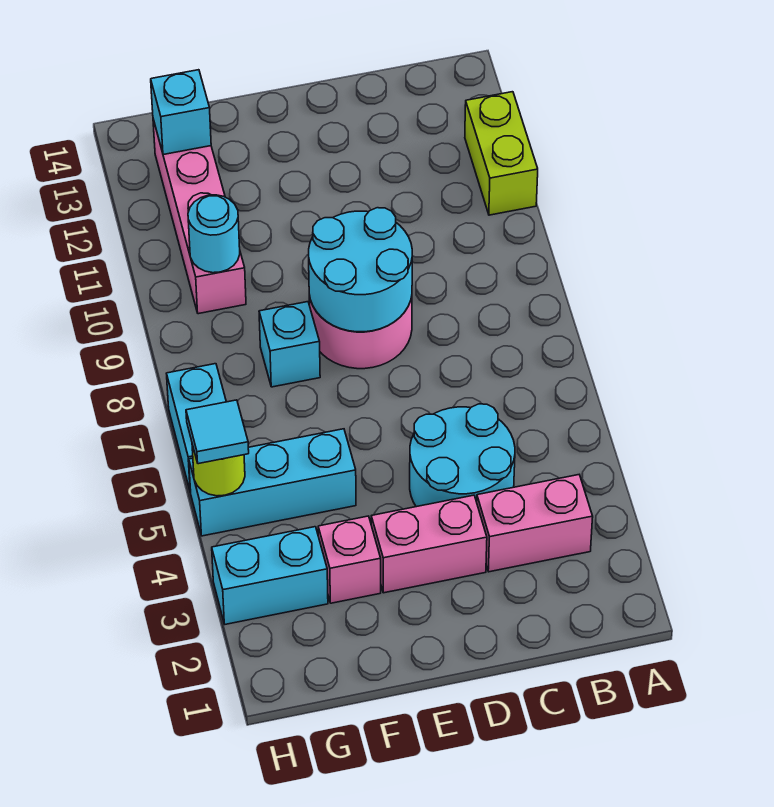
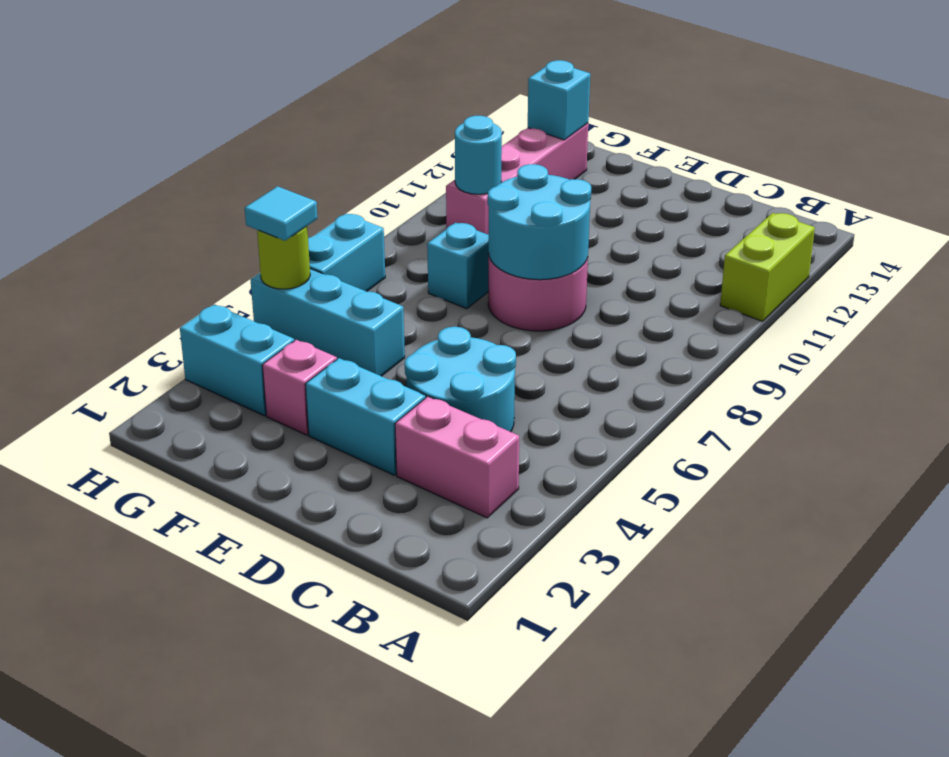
pink 1x2 brick [371,495,487,593] -> cyan 1x2 brick [305,358,426,475]

